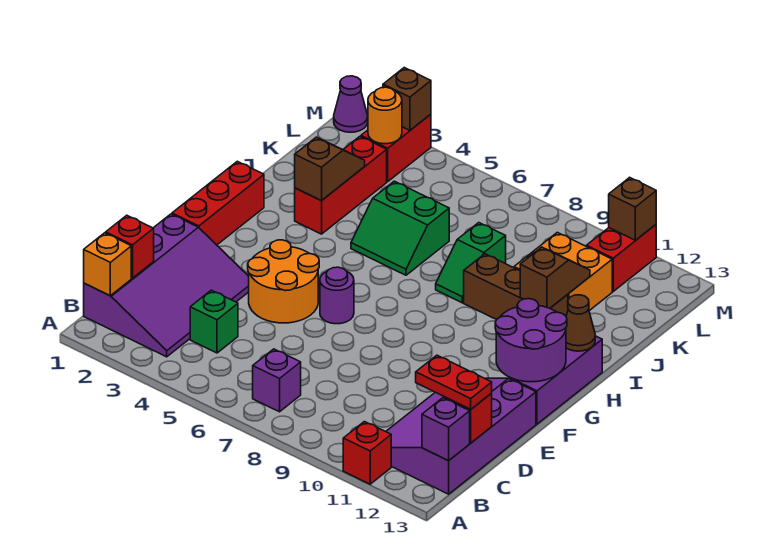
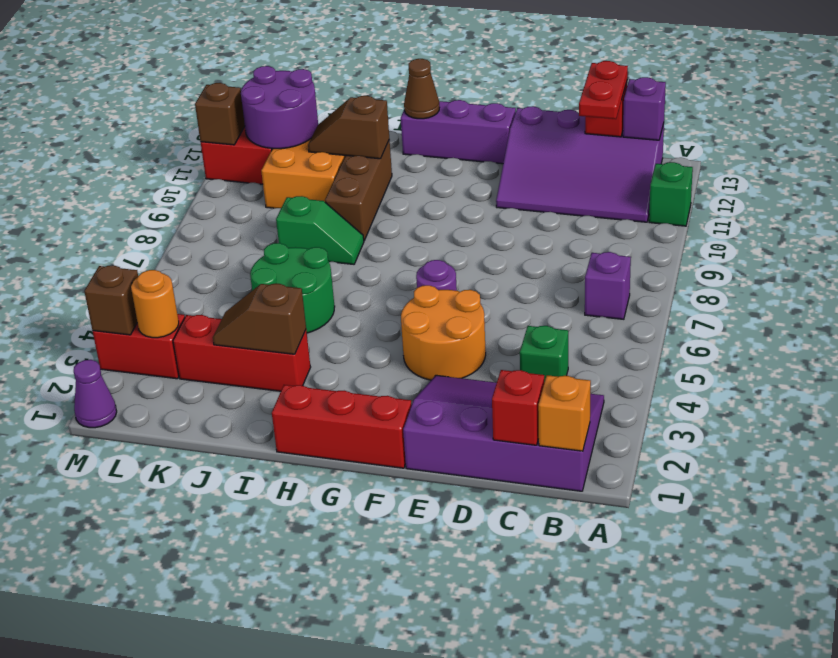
red 1x1 brick [343,422,391,484] -> green 1x1 brick [649,162,693,226]
purple 2x2 round brick [495,299,567,382] -> purple 2x2 round brick moved to [241,66,318,149]
green 2x2 slope [351,181,449,275] -> green 2x2 round brick [250,243,335,333]

